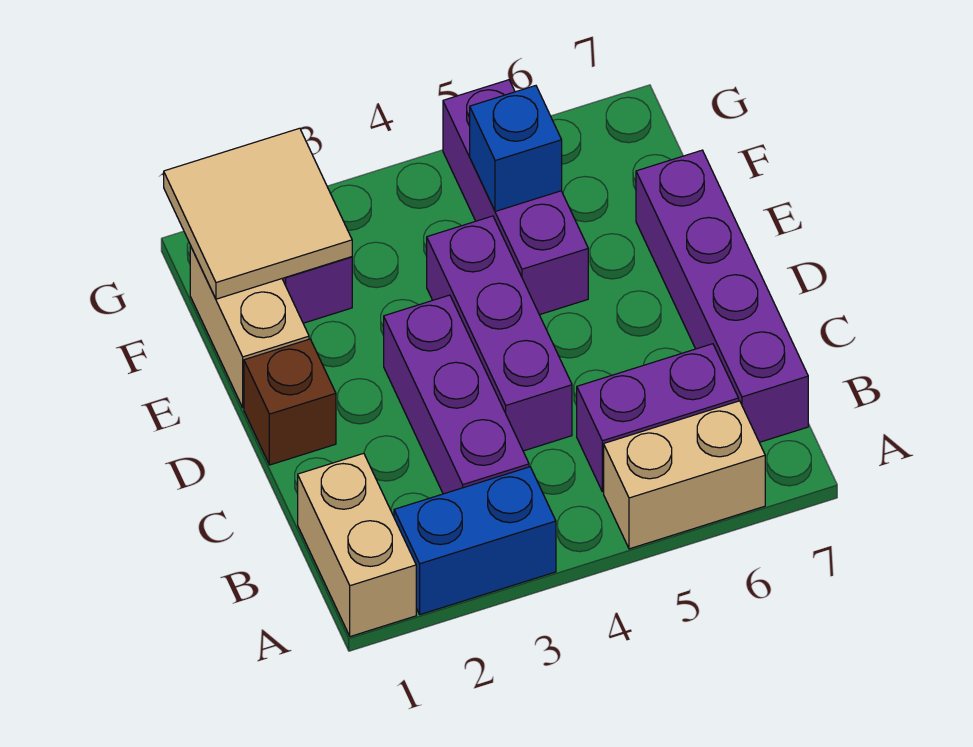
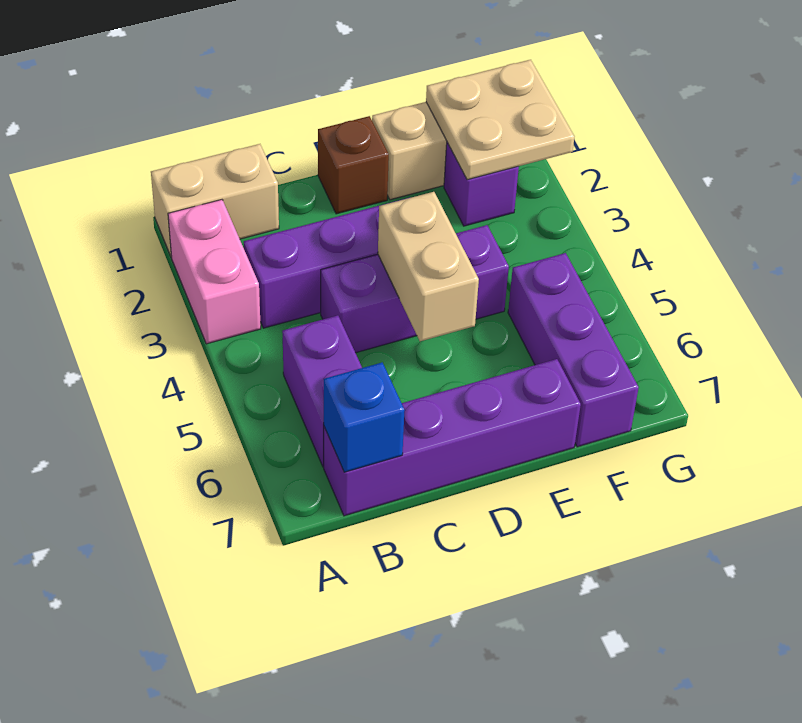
blue 1x2 brick [394,467,556,615] -> pink 1x2 brick [168,200,261,344]
tan 1x2 brick [604,401,765,549] -> tan 1x2 brick moved to [378,192,479,341]
purple 1x3 brick [443,80,588,315] -> purple 1x3 brick turned to [508,253,639,447]
tan 2x2 tile [164,128,352,299] -> tan 2x2 plate [426,60,574,180]
blue 1x1 brick [470,86,562,211] -> blue 1x1 brick moved to [324,362,405,472]

